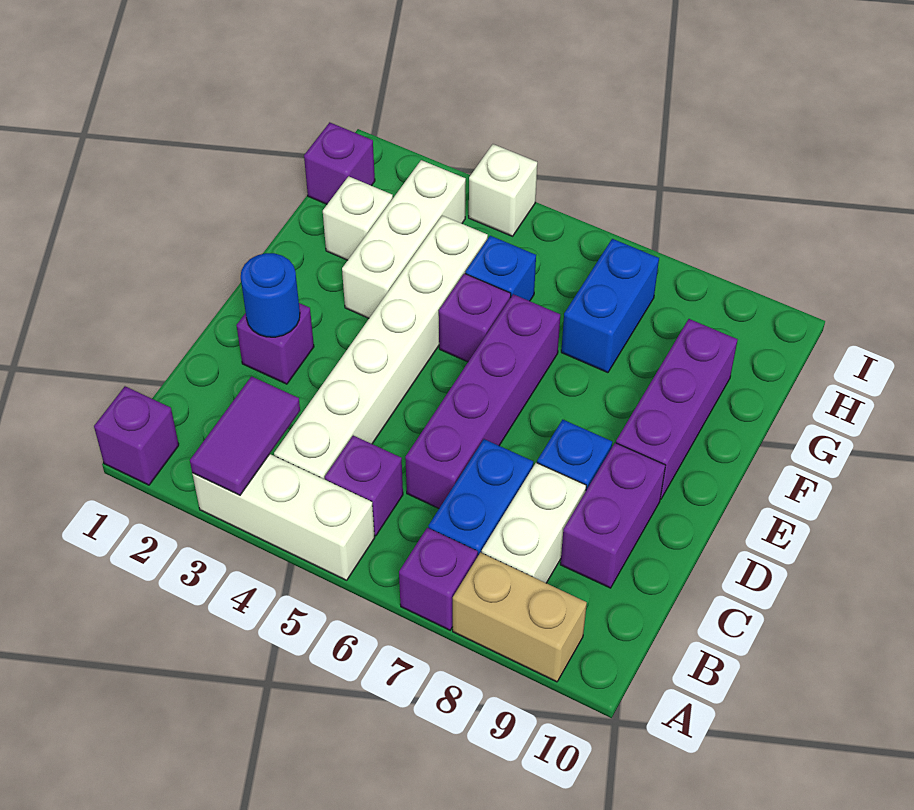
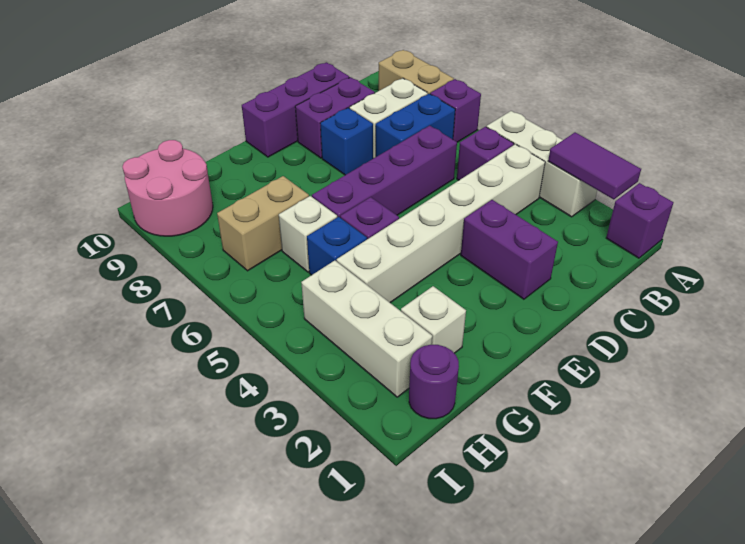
purple 1x2 tile [190,376,300,495] -> purple 1x2 tile turned to [548,132,641,200]
purple 1x1 brick [236,303,314,384] -> purple 1x2 brick [461,200,558,299]
blue 1x1 round brick [241,253,300,337] -> none
purple 1x3 brick [616,319,738,500] -> purple 1x3 brick moved to [242,62,350,157]
white 1x3 brick [342,160,466,318] -> white 1x3 brick turned to [301,261,432,397]
blue 1x2 brick [561,239,659,373] -> tan 1x2 brick [217,176,309,271]
purple 1x1 brick [304,122,375,204] -> purple 1x1 round brick [409,345,459,419]
none -> pink 2x2 round brick [122,140,213,236]
white 1x1 brick [469,144,537,236] -> white 1x1 brick moved to [279,196,337,272]

